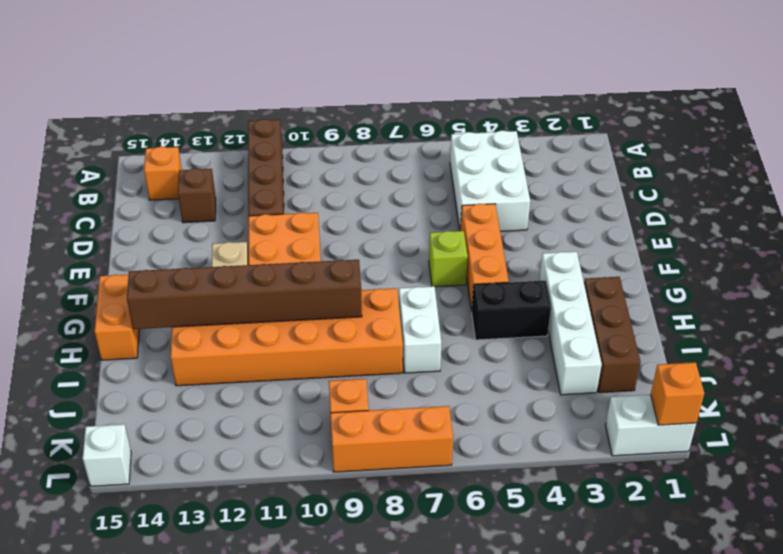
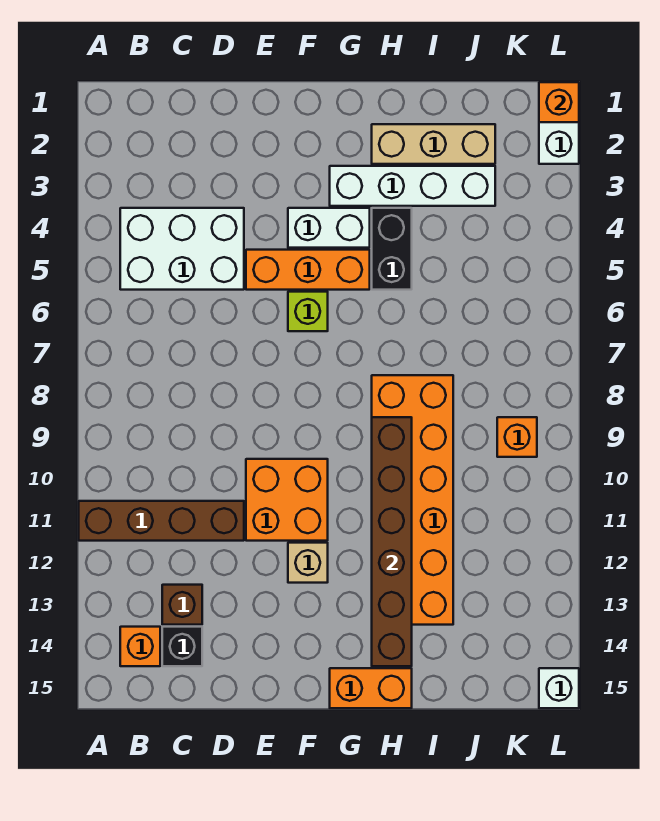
none -> black 1x1 brick [162,627,202,666]
brown 1x3 brick [584,277,641,393] -> tan 1x3 brick [372,124,495,164]
white 1x2 brick [399,286,441,373] -> white 1x2 brick moved to [288,208,370,248]
orange 1x3 brick [330,406,453,472] -> none

